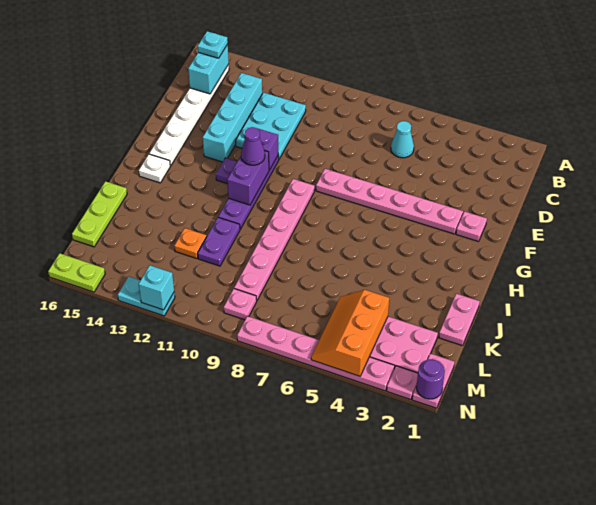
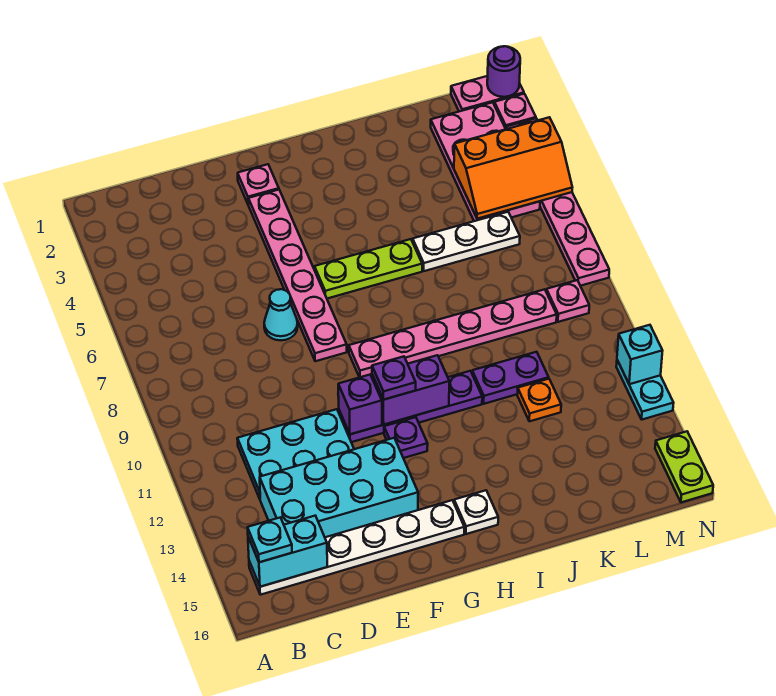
cyan 1x1 cone [391,121,414,158] -> cyan 1x1 cone moved to [264,289,298,340]
cyan 1x4 brick [203,73,262,162] -> cyan 2x4 brick [260,438,418,537]
purple 1x1 cone [241,127,265,165] -> purple 1x1 plate [372,356,416,400]
pink 1x2 plate [439,294,480,346] -> none
none -> white 1x3 plate [413,212,520,271]
lime 1x3 plate [72,181,127,247] -> lime 1x3 plate moved to [314,239,422,299]

